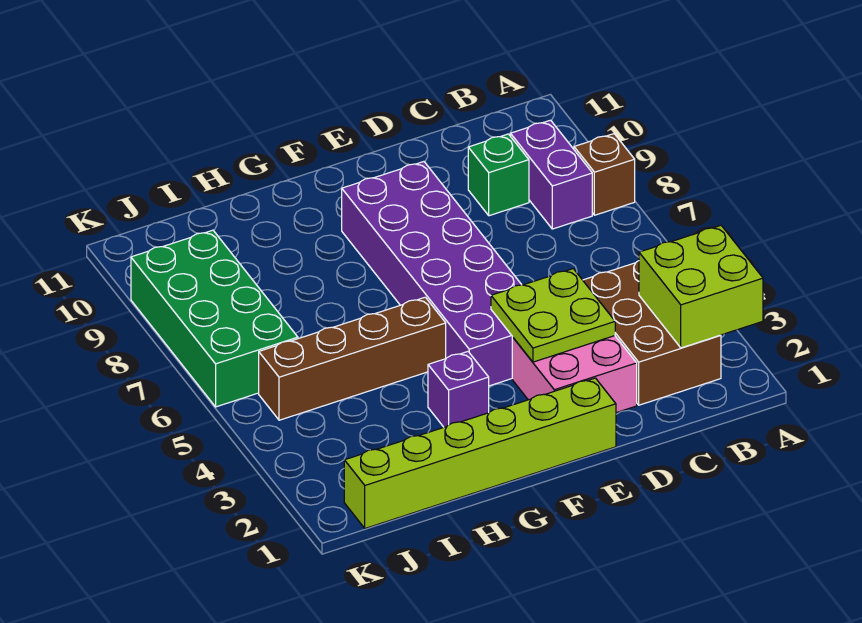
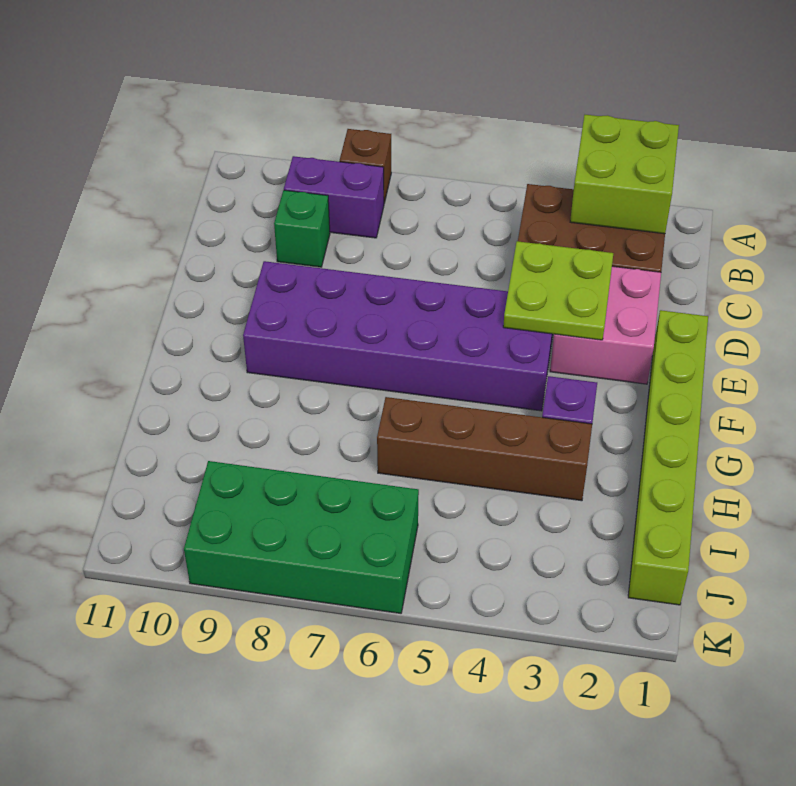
brown 1x4 brick [259,297,446,420] -> brown 1x4 brick turned to [377,397,592,501]

